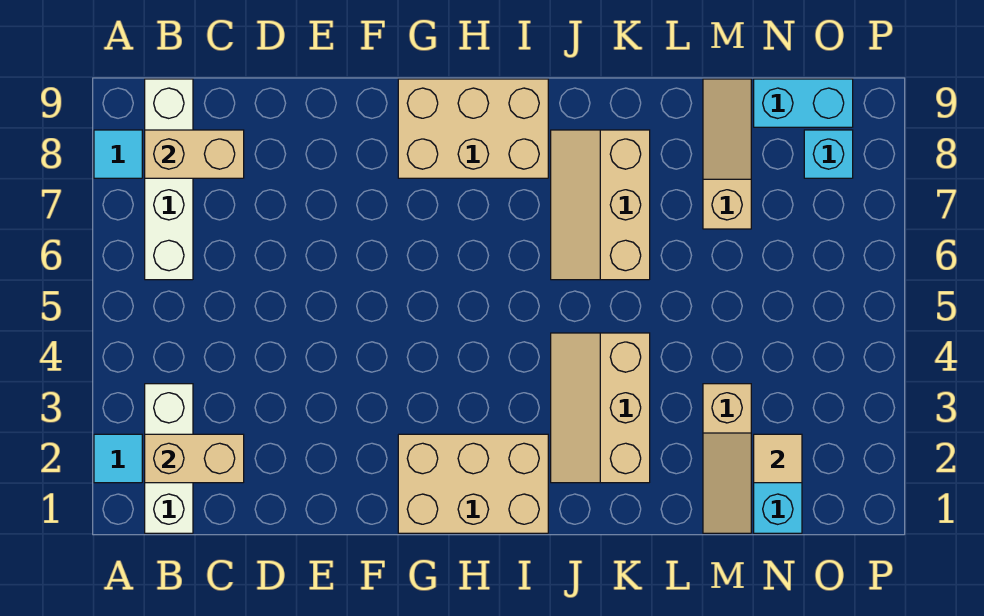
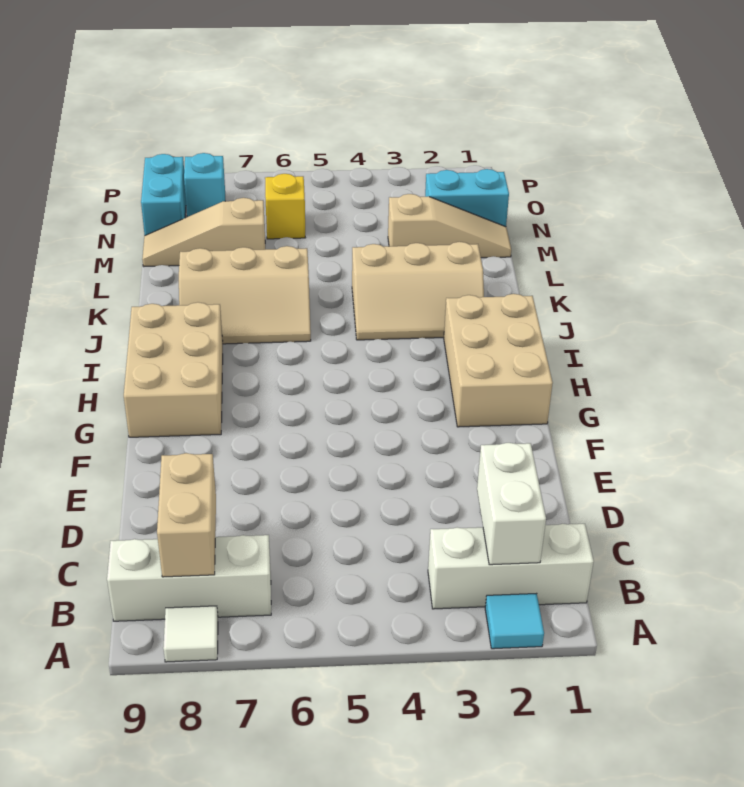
cyan 1x1 tile [94,130,142,178] -> white 1x1 tile [163,606,218,662]
tan 1x2 brick [145,434,244,483] -> white 1x2 brick [477,443,546,565]
white 1x4 brick [145,79,193,280] -> white 1x3 brick [107,535,271,621]
tan 1x1 tile [754,434,802,483] -> none
none -> yellow 1x1 brick [265,174,305,239]

